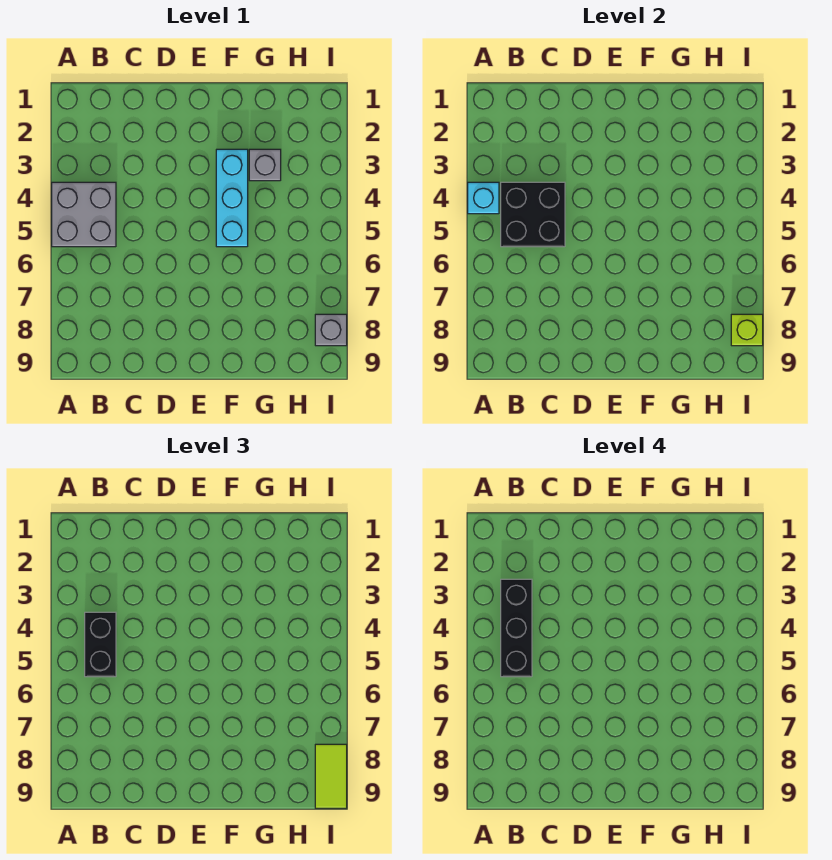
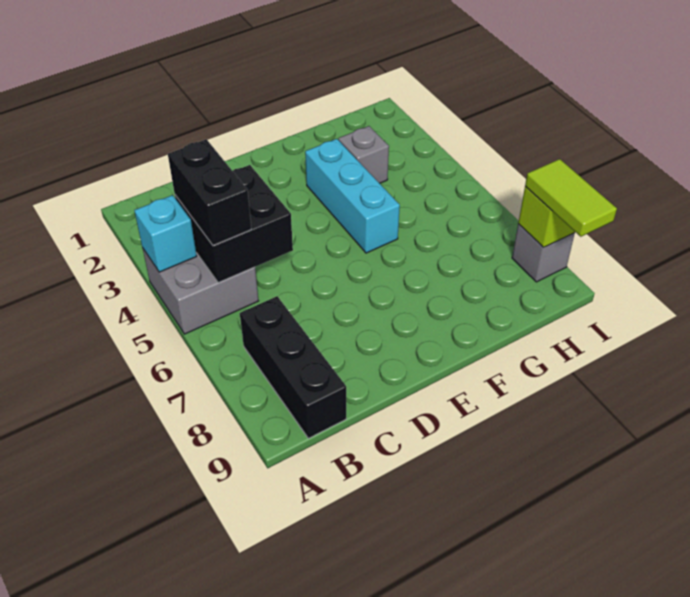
black 1x3 brick [501,579,532,677] -> black 1x3 brick moved to [240,296,346,438]

